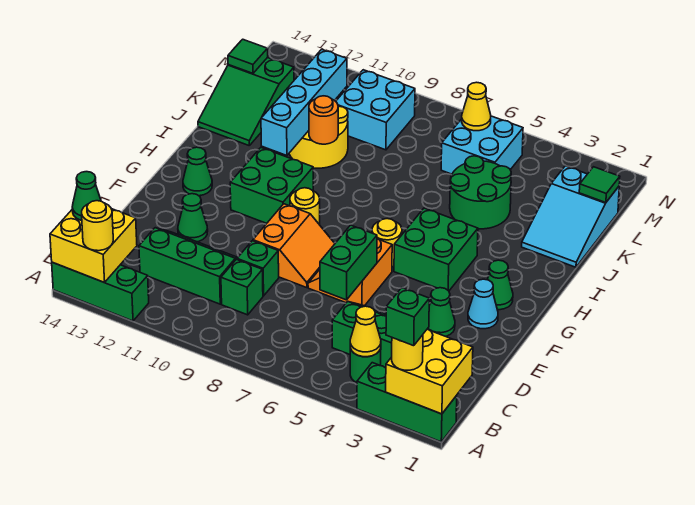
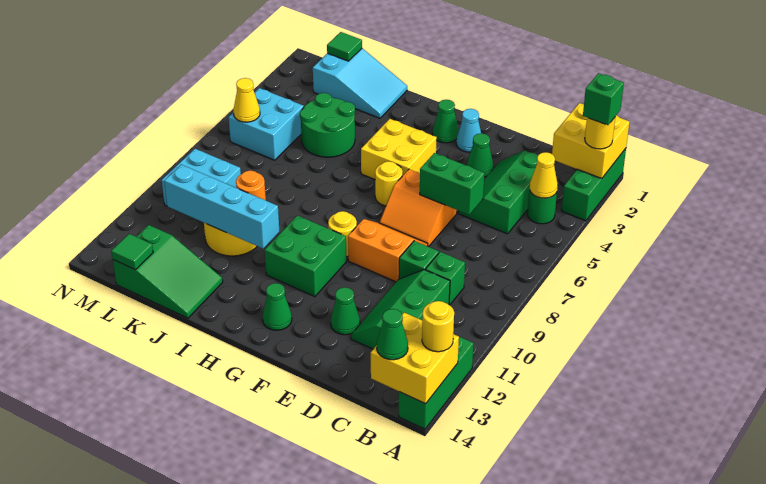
green 2x2 brick [394,208,478,291] -> yellow 2x2 brick [361,119,437,179]

